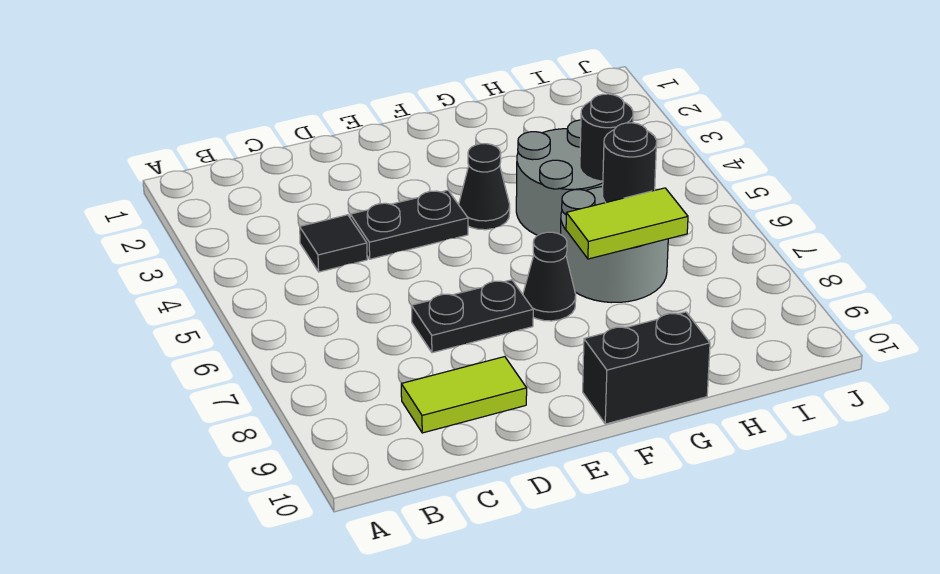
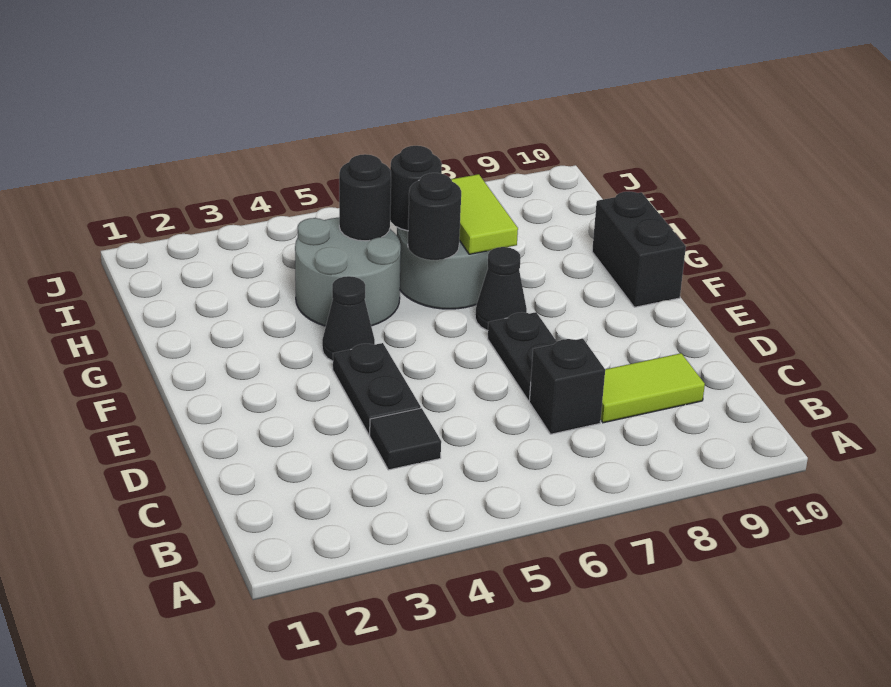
none -> black 1x1 brick [529,339,605,434]
lime 1x2 tile [401,357,527,433] -> lime 1x2 tile turned to [601,353,705,423]
none -> black 1x1 round brick [408,173,461,260]

